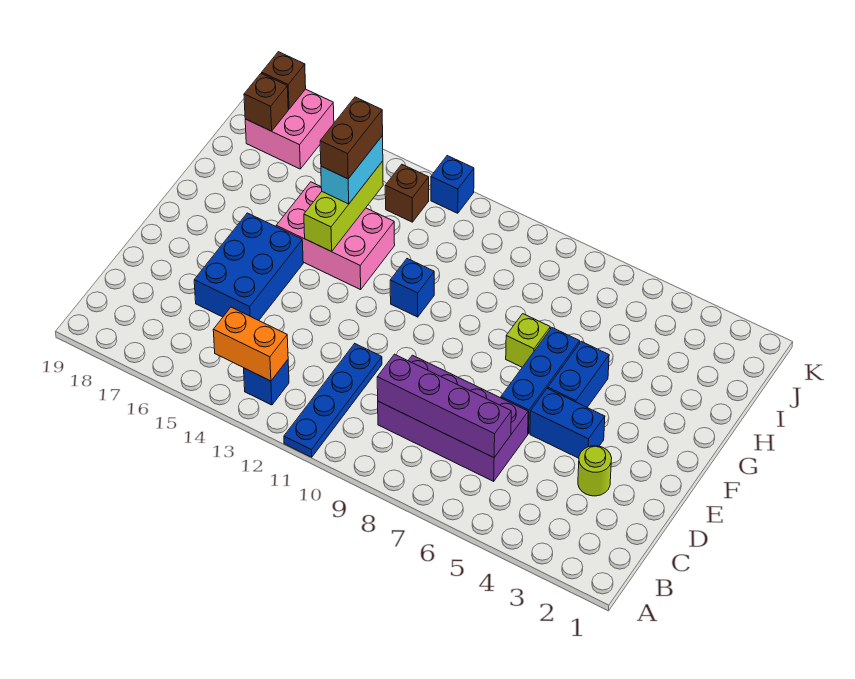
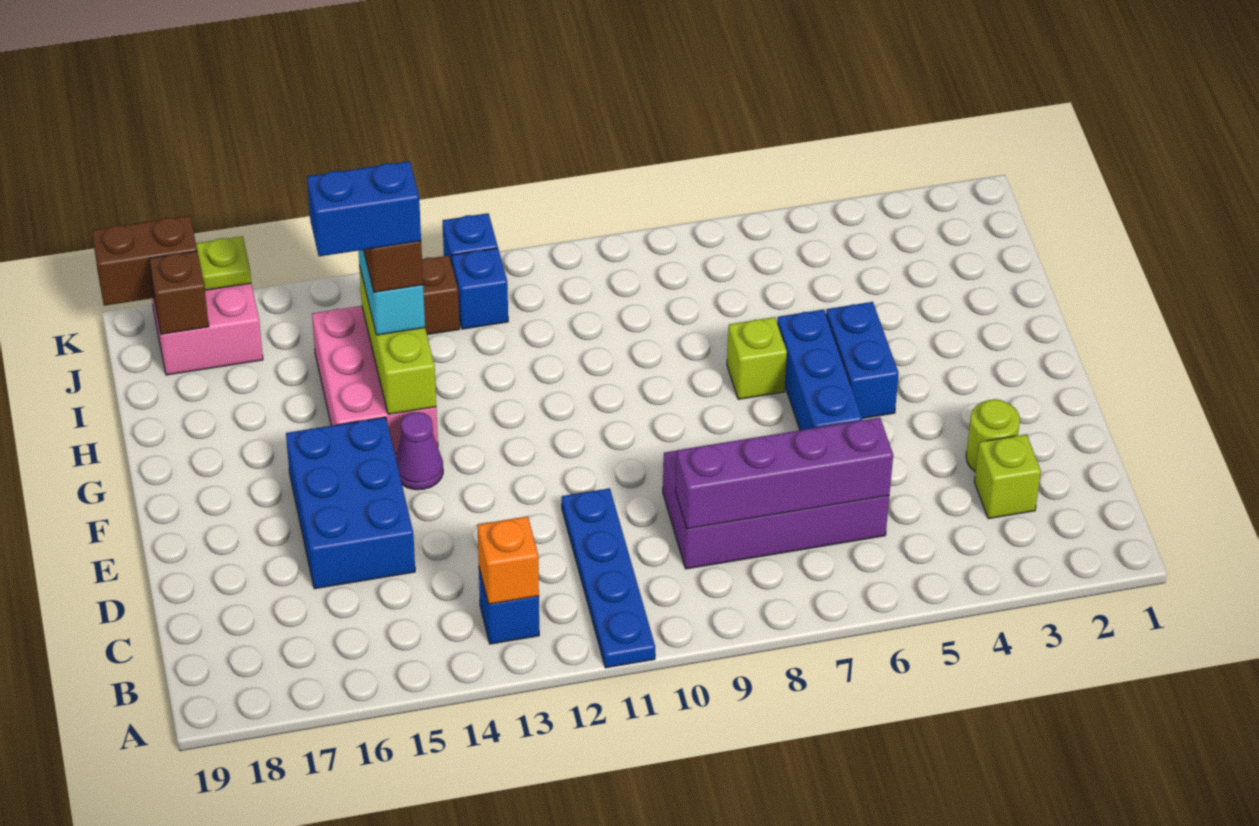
orange 1x2 brick [213,307,288,381] -> orange 1x1 brick [477,516,539,604]
none -> lime 1x1 brick [974,434,1041,519]
blue 1x2 brick [530,388,605,458] -> blue 1x2 brick moved to [307,161,421,256]
none -> purple 1x1 cone [396,412,443,490]
blue 1x1 brick [390,259,434,317] -> blue 1x1 brick moved to [452,248,508,329]
pink 2x3 brick [276,182,395,290] -> pink 2x3 brick turned to [312,306,438,454]
none -> lime 1x1 plate [196,236,251,290]
brown 1x1 brick [262,52,306,109] -> brown 1x2 brick [92,216,197,306]

